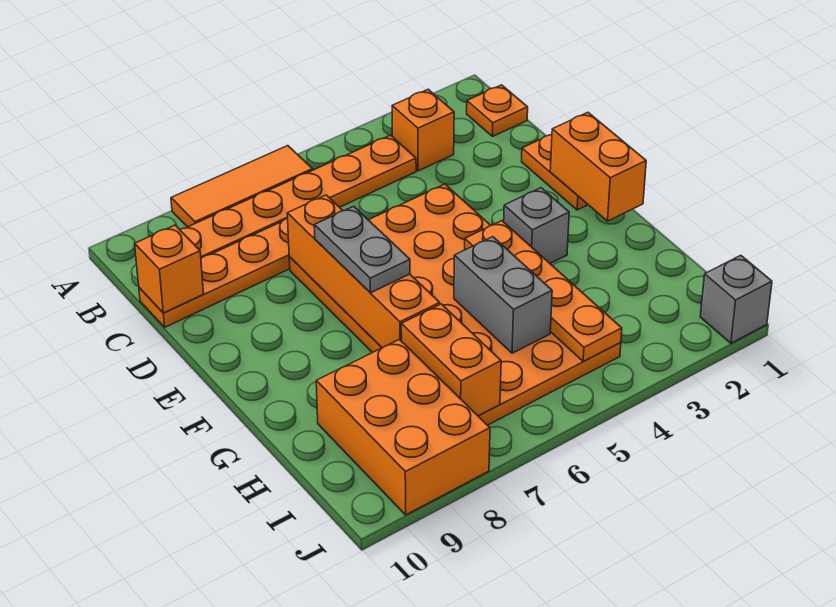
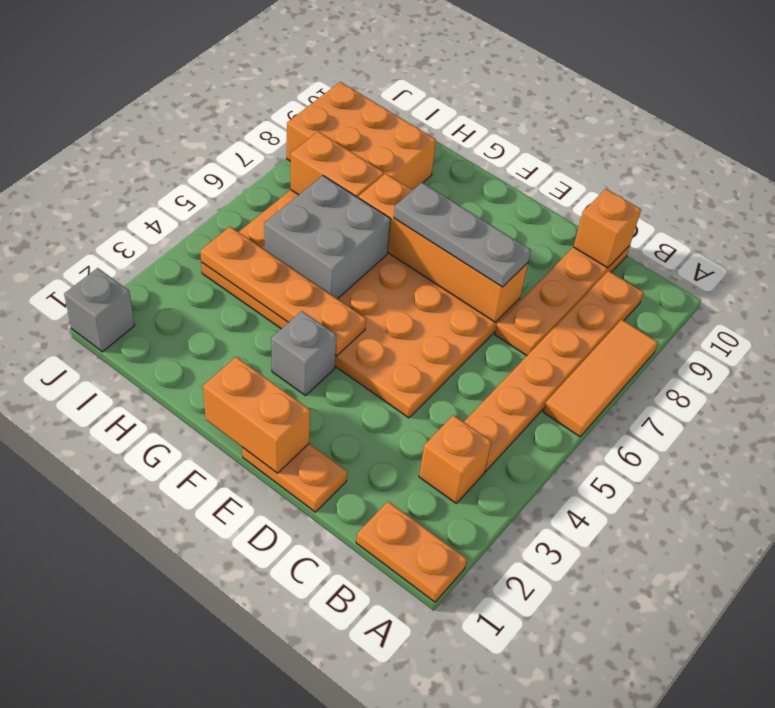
orange 1x1 plate [467,85,528,136] -> orange 1x2 plate [356,501,467,602]
grey 1x2 plate [314,206,410,293] -> grey 1x3 plate [394,183,531,287]
grey 1x2 brick [454,237,552,353] -> grey 2x2 brick [264,176,391,299]

